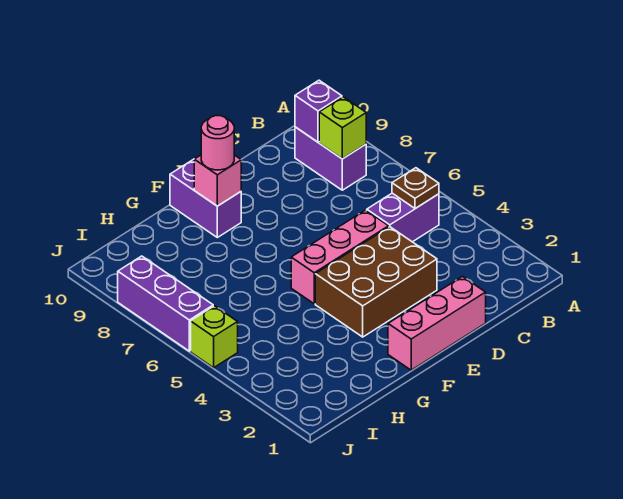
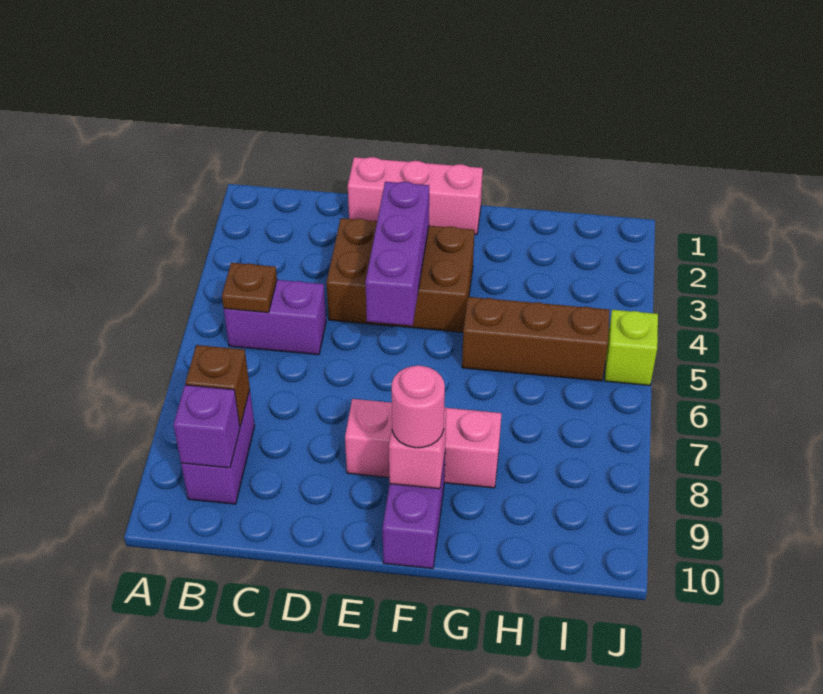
lime 1x1 brick [319,97,366,159] -> brown 1x1 brick [185,345,250,426]
pink 1x3 brick [291,210,389,304] -> pink 1x3 brick moved to [345,399,502,488]
none -> brown 1x3 brick [462,297,610,381]
purple 1x3 brick [118,256,213,351] -> purple 1x3 brick moved to [365,182,429,326]

